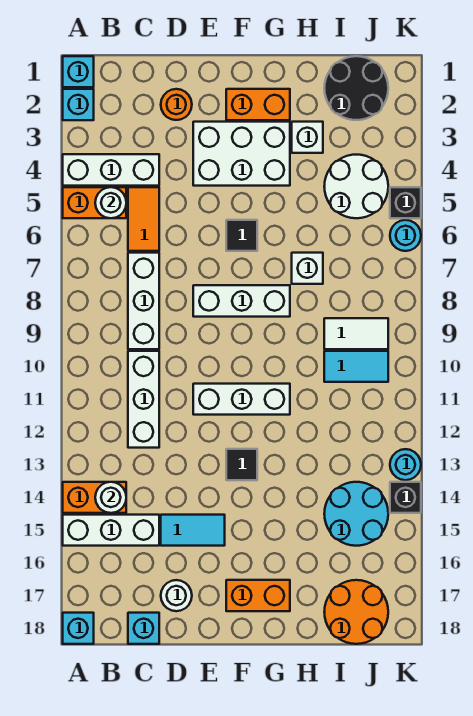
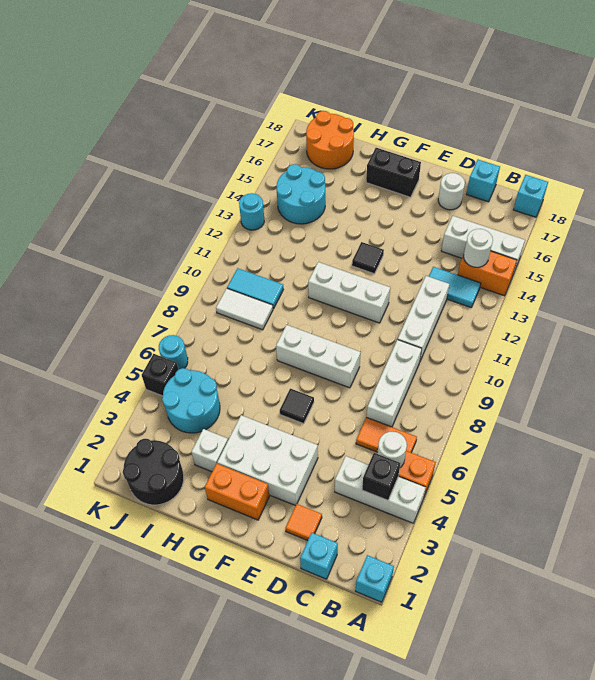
cyan 1x1 brick [63,89,94,120] -> cyan 1x1 brick moved to [300,533,338,579]
orange 1x2 tile [128,187,159,251] -> orange 1x2 tile turned to [356,417,417,453]
orange 1x1 round brick [161,89,192,120] -> orange 1x1 tile [286,504,322,541]
cyan 1x2 tile [161,515,225,546] -> cyan 1x2 tile moved to [429,267,481,308]
orange 1x2 brick [226,580,290,611] -> black 1x2 brick [366,148,421,197]
white 1x1 brick [292,253,323,284] -> none
white 2x2 round brick [324,155,388,218] -> cyan 2x2 round brick [162,368,220,433]
black 1x1 brick [390,482,421,513] -> black 1x1 brick moved to [362,453,400,500]

